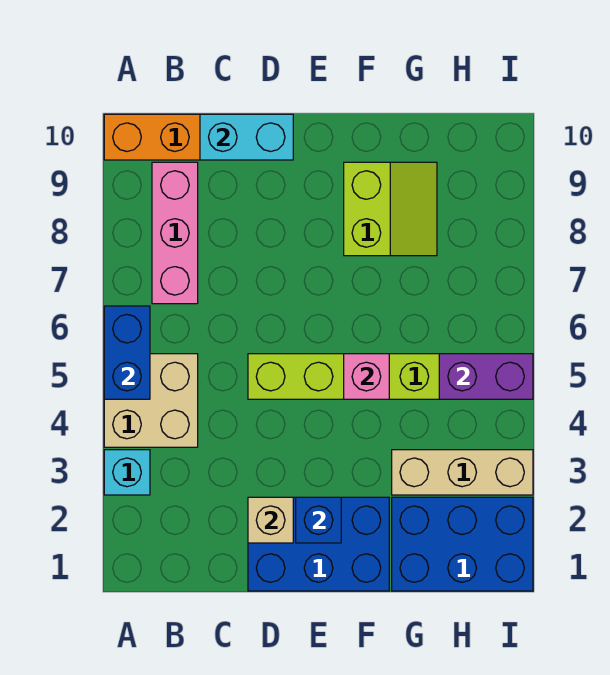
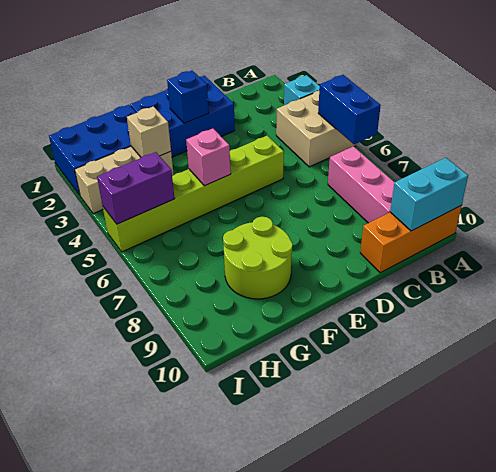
cyan 1x2 brick [200,114,293,160] -> cyan 1x2 brick moved to [390,158,468,231]
tan 1x1 brick [248,497,293,543] -> tan 1x1 brick moved to [127,106,171,157]
lime 2x2 slope [344,162,437,256] -> lime 2x2 round brick [223,217,293,299]

